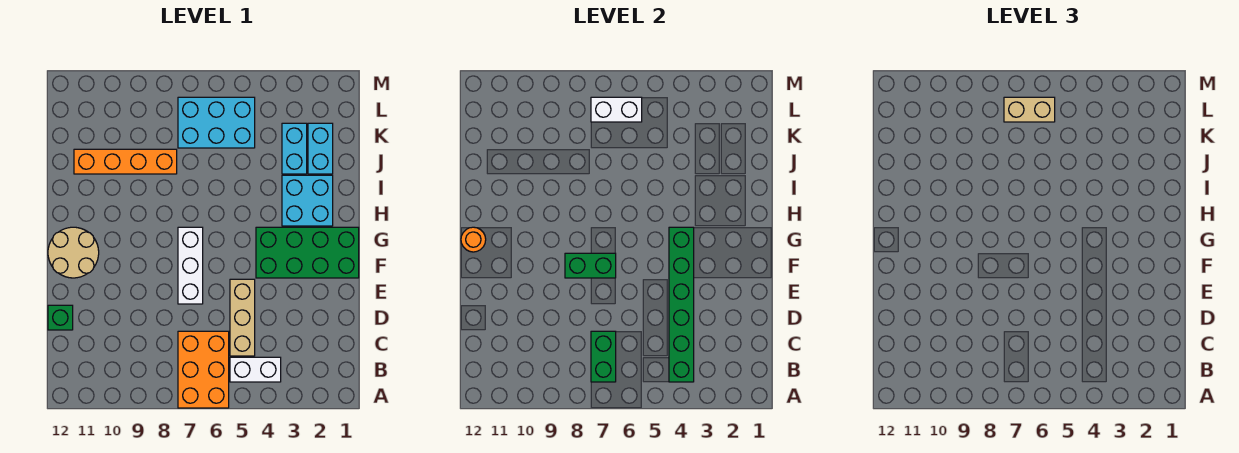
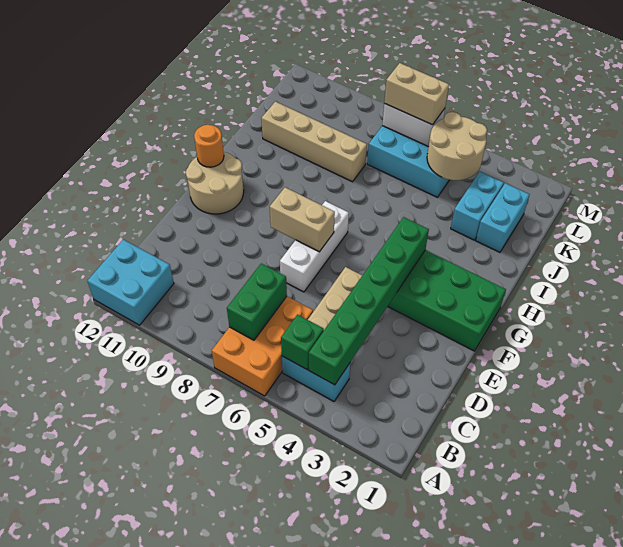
white 1x2 brick [230,357,281,382] -> cyan 1x2 brick [282,356,350,401]
green 1x1 brick [48,305,73,330] -> green 1x1 brick moved to [281,315,324,370]
green 1x2 brick [565,253,616,278] -> tan 1x2 brick [270,187,335,252]
cyan 2x2 brick [282,175,333,226] -> cyan 2x2 brick moved to [87,240,174,325]
orange 1x4 brick [74,149,177,174] -> tan 1x4 brick [261,102,367,182]
none -> tan 2x2 round brick [427,112,487,180]

